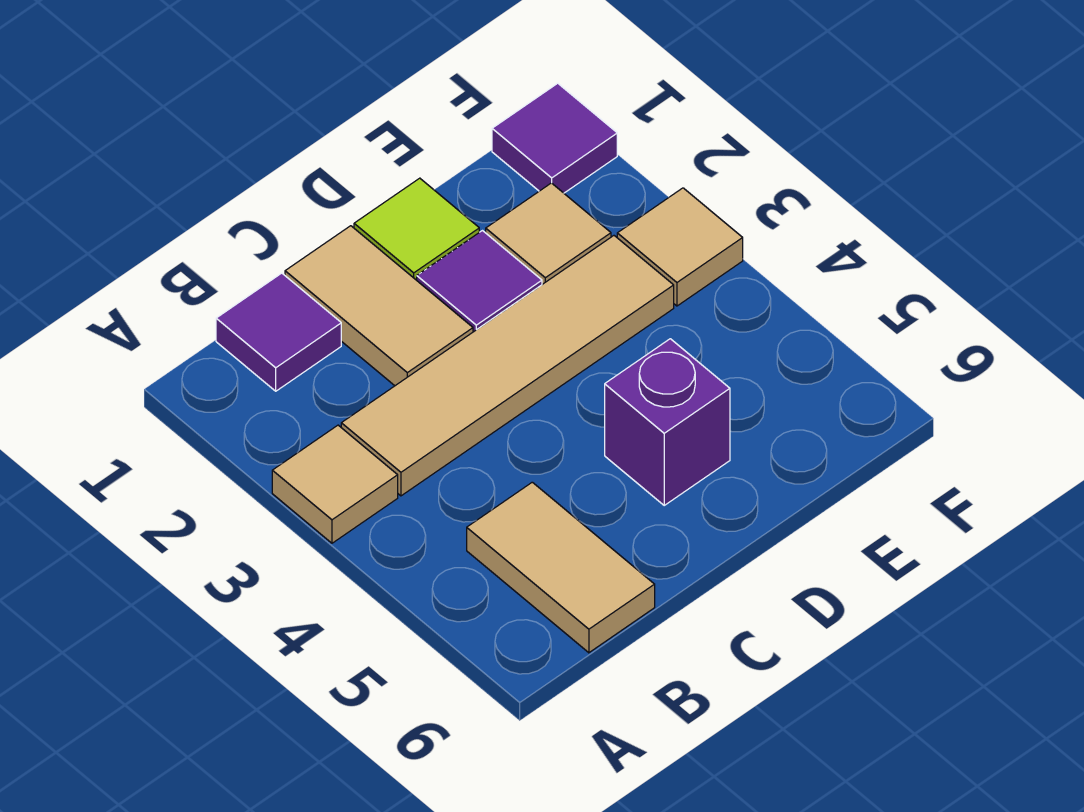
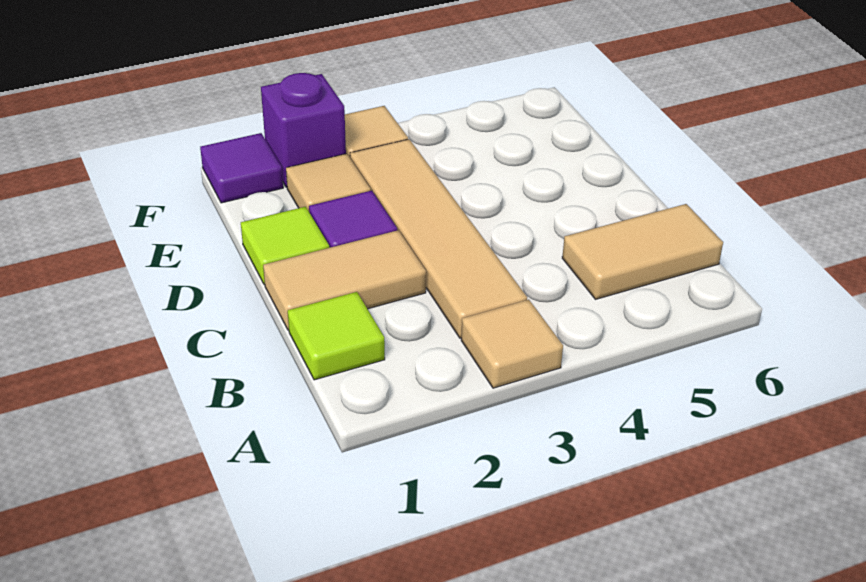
purple 1x1 tile [216,273,341,391] -> lime 1x1 tile [288,292,385,380]
purple 1x1 brick [605,339,730,505] -> purple 1x1 brick moved to [261,73,346,187]

